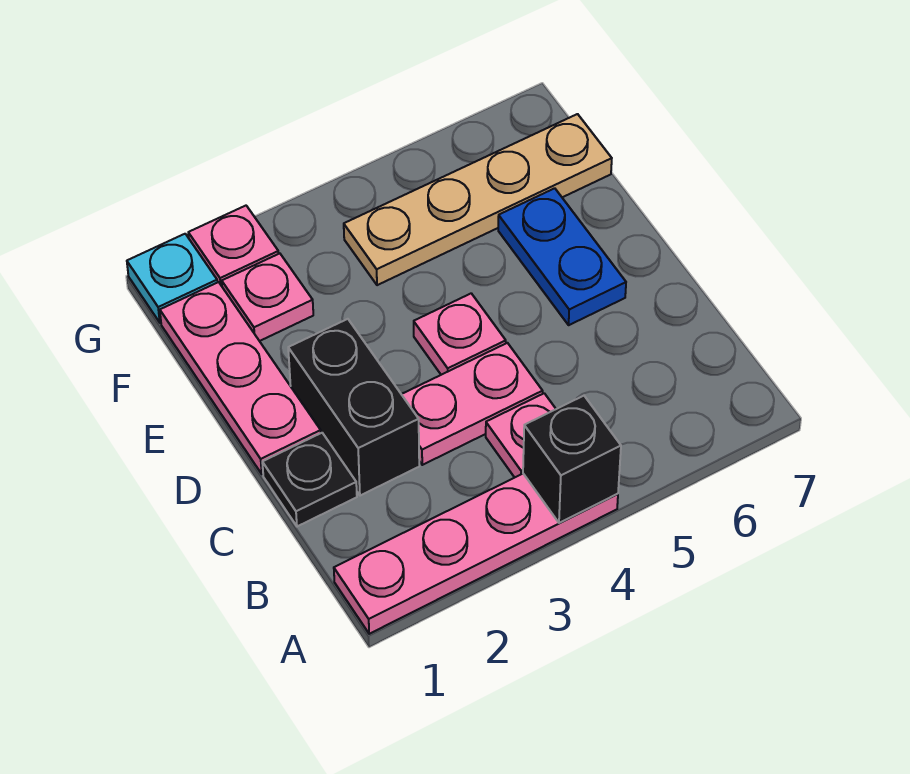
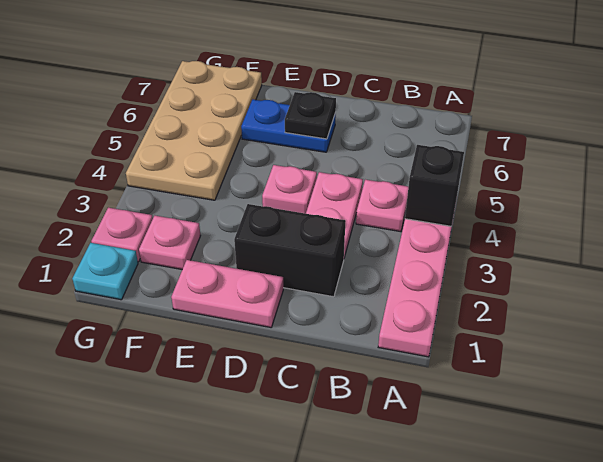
black 1x1 plate [262,433,357,526] -> black 1x1 plate moved to [285,92,336,139]
pink 1x3 plate [160,282,321,474] -> pink 1x2 plate [171,260,283,327]
tan 1x4 plate [344,114,612,285] -> tan 2x4 plate [126,61,262,200]

